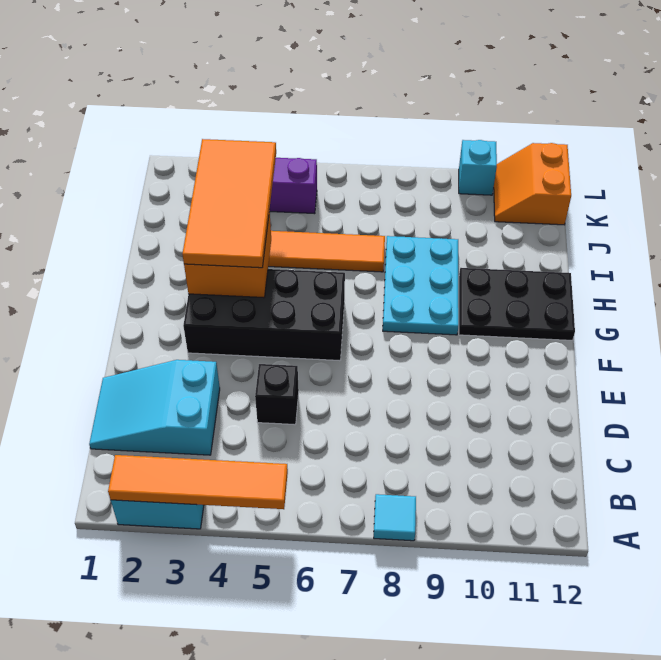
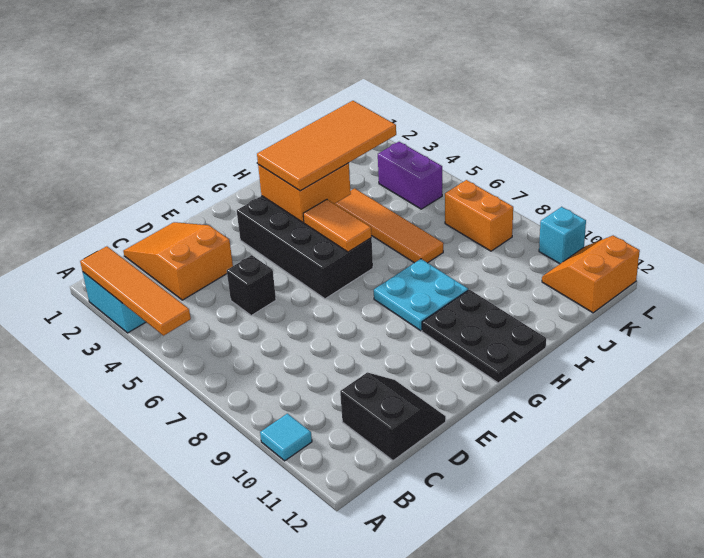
cyan 1x1 tile [374,494,416,541] -> cyan 1x1 tile moved to [260,414,312,461]
cyan 2x3 slope [89,360,220,455] -> orange 2x3 slope [123,222,233,300]
none -> black 2x2 slope [340,373,446,461]
none -> orange 1x2 tile [303,199,372,252]
cyan 2x3 plate [383,236,459,335] -> cyan 2x2 plate [374,259,468,331]
none -> orange 1x2 brick [445,180,513,251]

